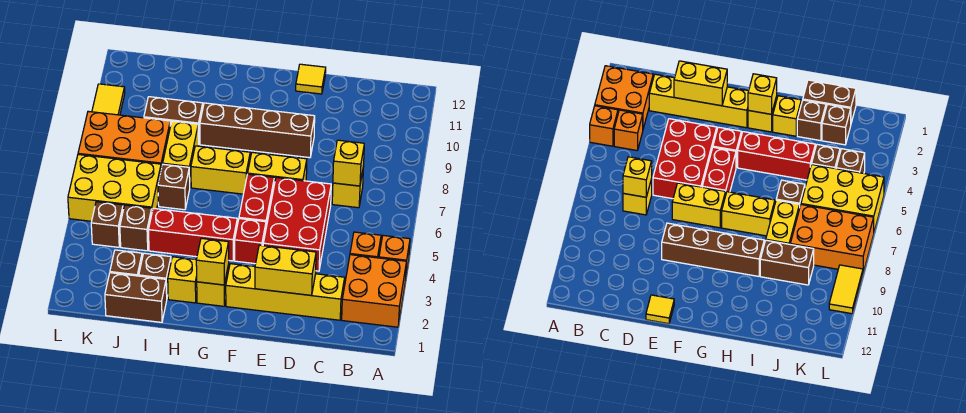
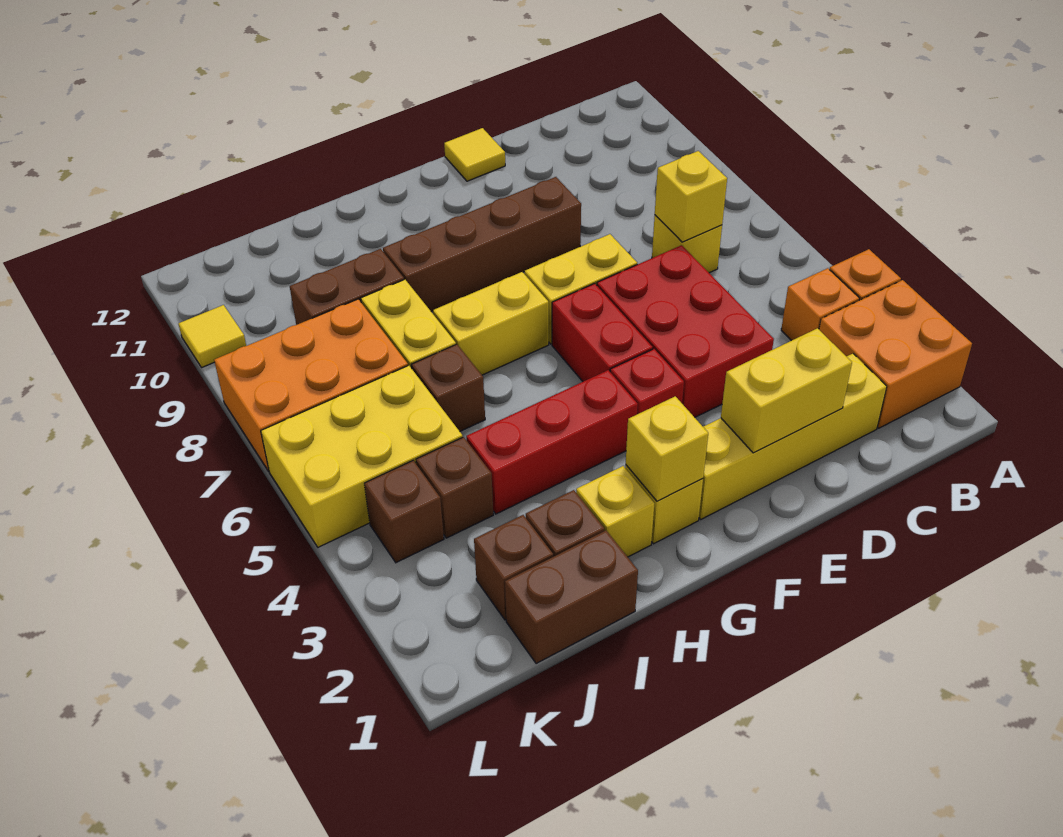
yellow 1x2 tile [92,84,125,115] -> yellow 1x1 tile [178,305,246,368]

